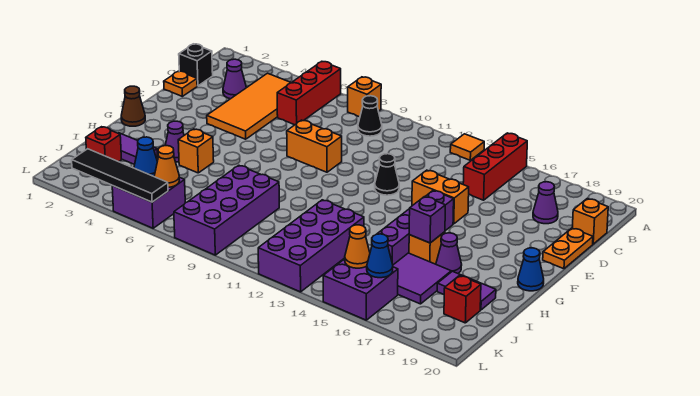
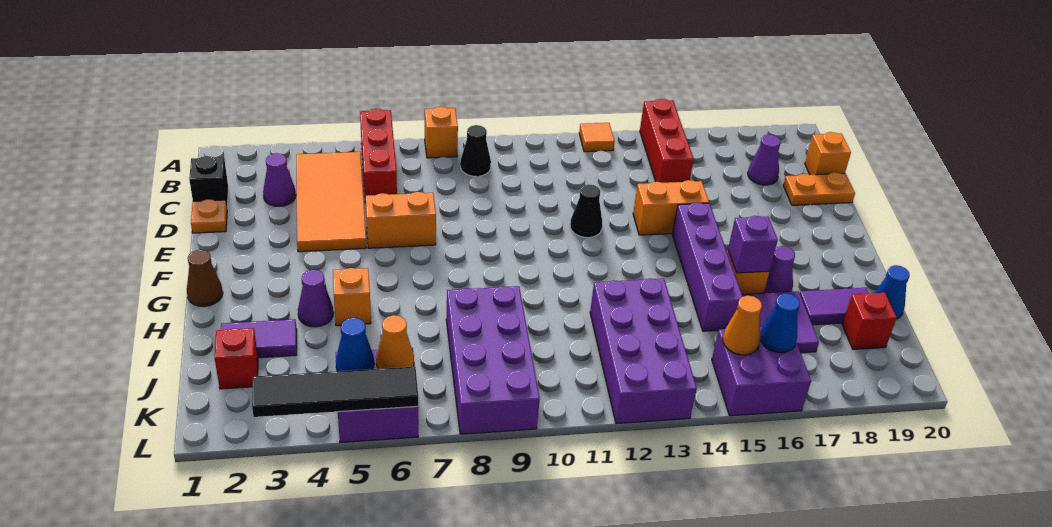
orange 1x2 plate [543,228,593,269] -> orange 1x2 plate turned to [783,172,855,205]
orange 1x2 brick [287,120,342,172] -> orange 1x2 brick moved to [366,192,436,248]
blue 1x1 cone [518,248,544,291] -> blue 1x1 cone moved to [875,265,910,319]

